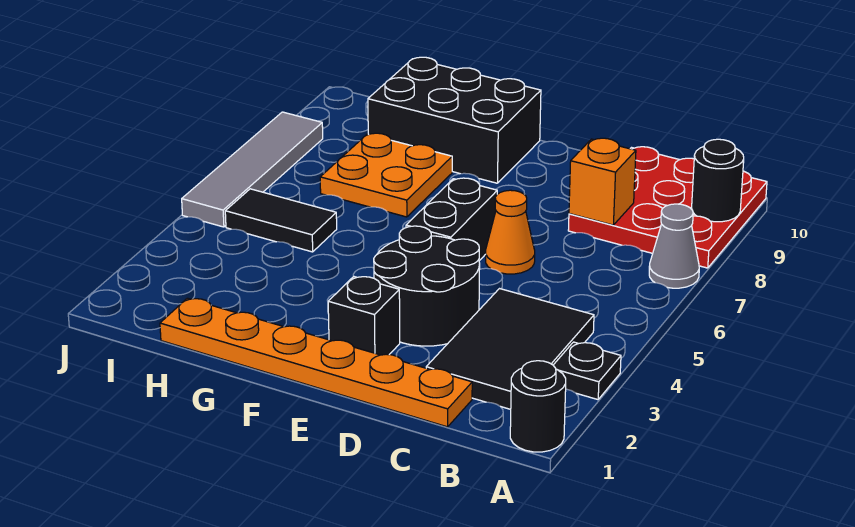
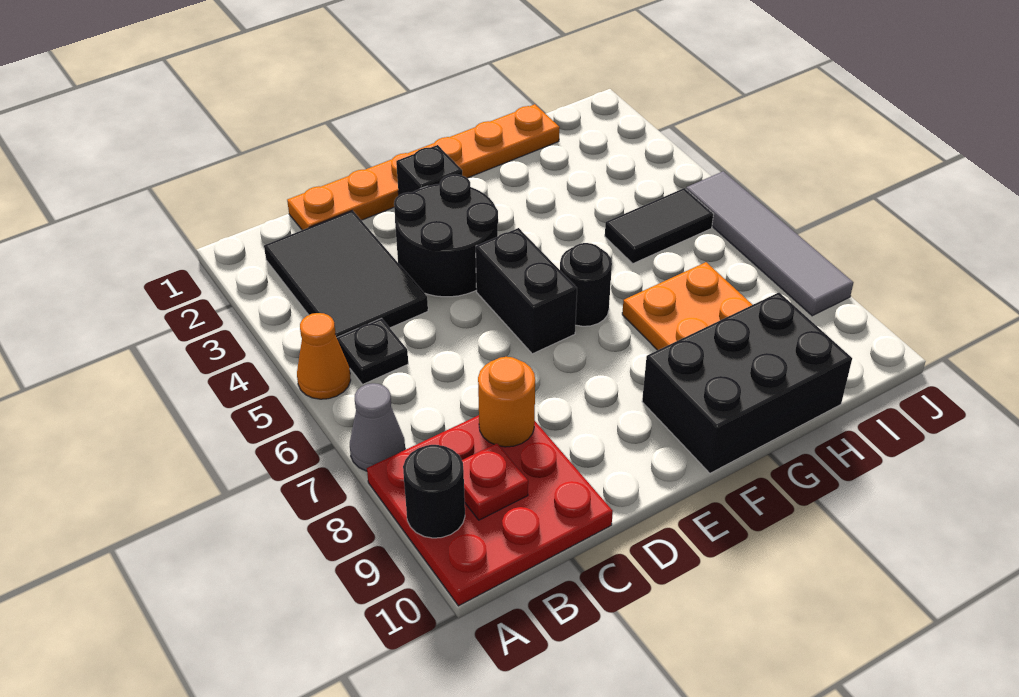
black 1x1 round brick [510,361,566,452] -> black 1x1 round brick moved to [560,243,612,326]
black 1x1 plate [553,342,621,400] -> black 1x1 plate moved to [337,318,408,385]
none -> red 1x1 plate [462,443,528,520]
orange 1x1 brick [569,138,636,225] -> orange 1x1 round brick [478,357,535,447]
orange 1x1 cone [486,190,535,274] -> orange 1x1 cone moved to [297,313,351,399]

